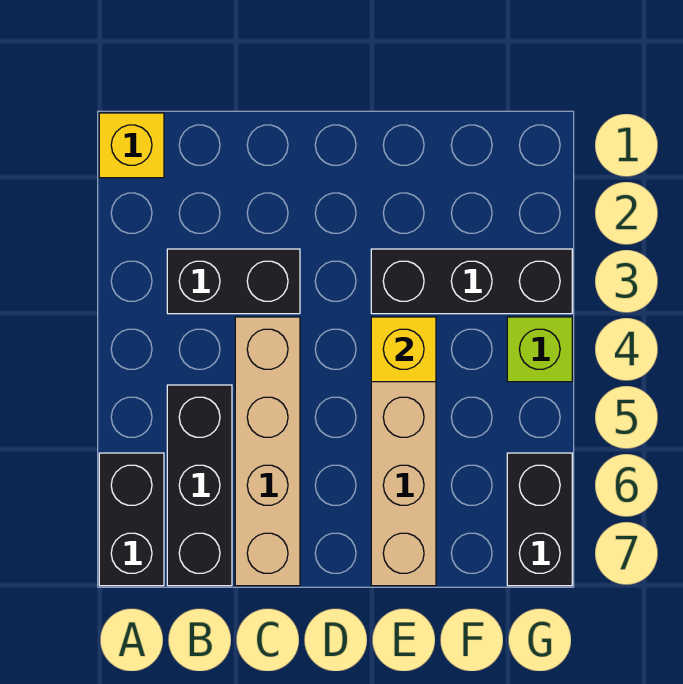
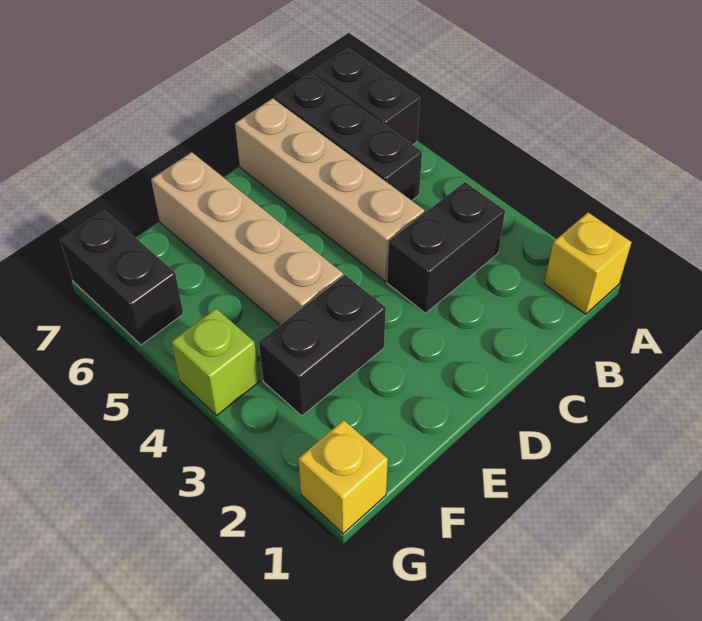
black 1x3 brick [371,249,572,314] -> black 1x2 brick [259,275,386,416]
yellow 1x1 brick [371,317,436,382] -> yellow 1x1 brick moved to [298,420,388,534]

